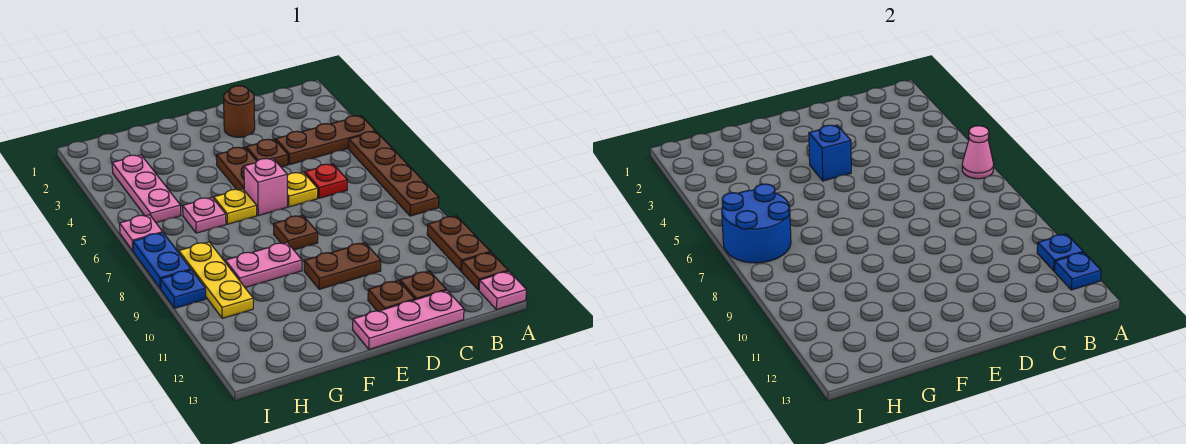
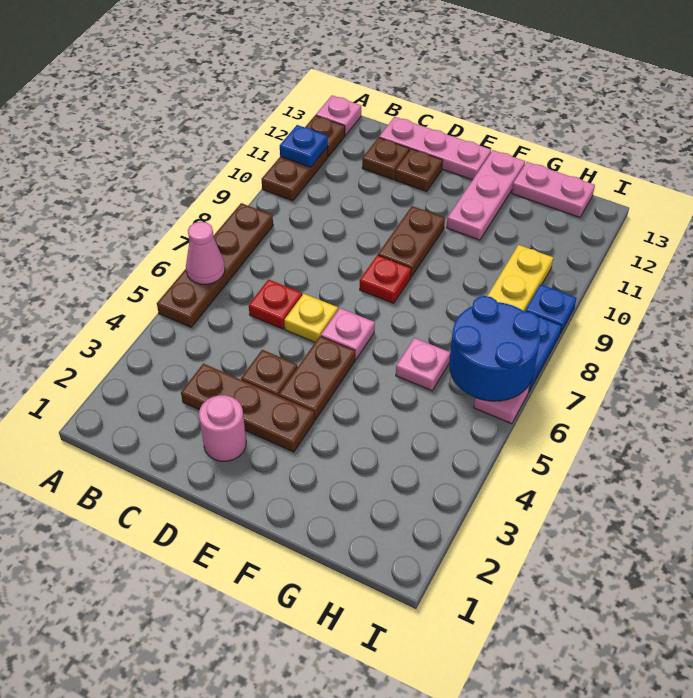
brown 1x3 plate [276,116,375,165] -> brown 1x3 plate moved to [181,364,315,452]
blue 1x1 plate [1054,252,1101,290] -> none
brown 1x1 round brick [224,86,255,137] -> pink 1x1 round brick [199,395,246,461]
brown 1x2 plate [304,243,381,289] -> brown 1x2 plate turned to [378,206,445,277]
blue 1x1 brick [809,125,851,181] -> none
pink 1x1 brick [244,158,287,216] -> pink 1x1 plate [321,308,375,359]
brown 1x1 plate [274,215,318,250] -> red 1x1 plate [360,255,411,303]
yellow 1x1 plate [214,189,257,224] -> none
pink 1x2 plate [225,242,302,288] -> pink 1x2 plate moved to [512,162,595,217]
pink 1x3 plate [112,155,181,223] -> pink 1x3 plate moved to [447,150,525,240]

